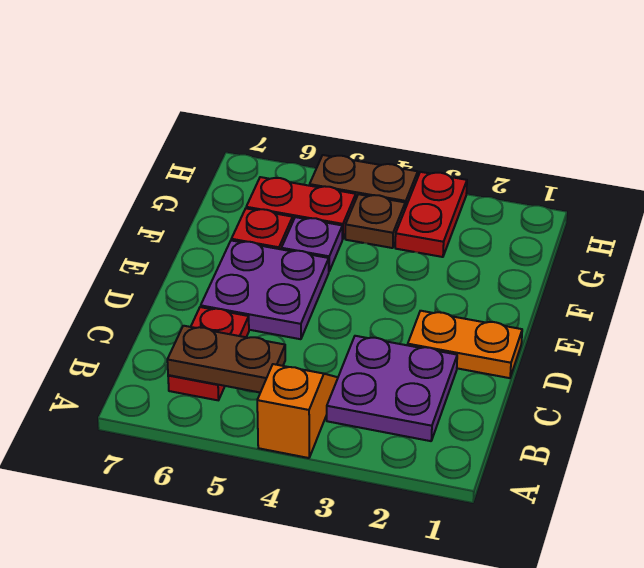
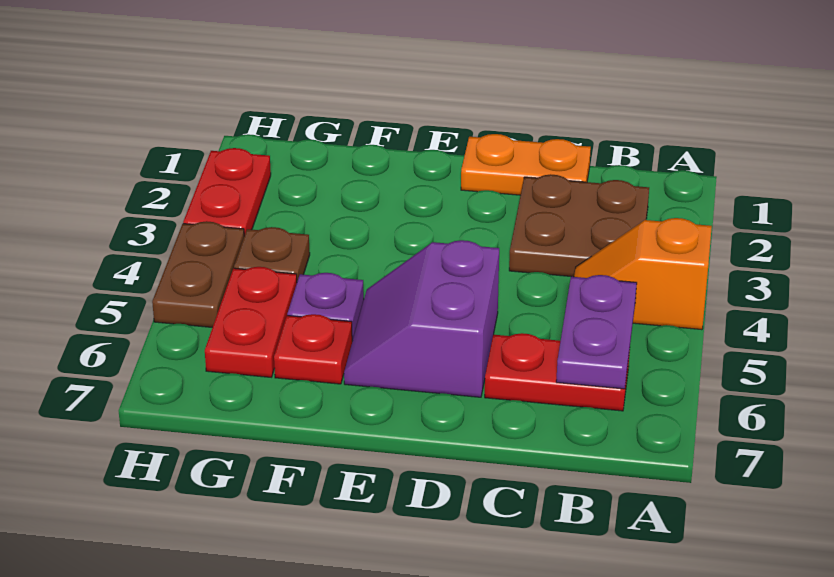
purple 2x2 plate [327,336,457,441] -> brown 2x2 plate [509,174,649,277]
brown 1x2 plate [167,326,285,393] -> purple 1x2 plate [556,275,637,389]
orange 1x2 plate [408,311,522,378] -> orange 1x2 plate turned to [461,134,591,195]
purple 2x2 plate [201,240,329,339] -> purple 2x2 slope [344,240,499,397]
red 1x2 plate [395,172,467,257] -> red 1x2 plate turned to [183,148,271,236]

